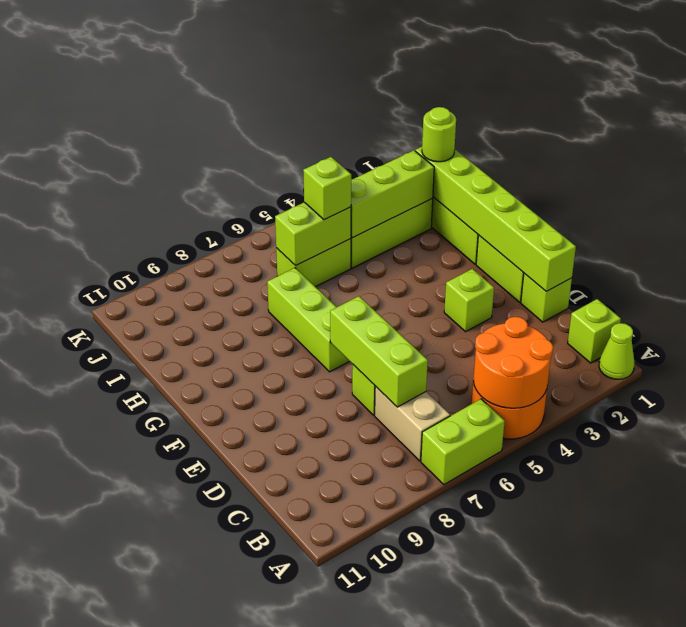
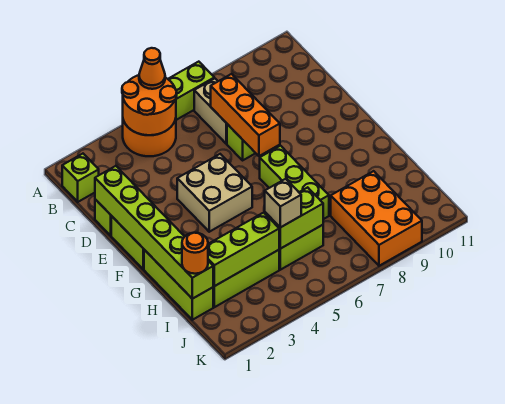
lime 1x1 cone [599,323,634,379] -> none
none -> orange 1x1 cone [139,48,165,89]
lime 1x3 brick [330,296,428,407] -> orange 1x3 brick [211,74,280,156]
lime 1x1 brick [444,269,494,332] -> none
none -> tan 2x2 brick [177,154,252,232]
lime 1x1 round brick [422,107,456,162] -> orange 1x1 round brick [182,233,208,274]
lime 1x1 brick [303,157,351,220] -> tan 1x1 brick [265,179,301,228]
none -> orange 2x3 brick [331,171,422,266]

